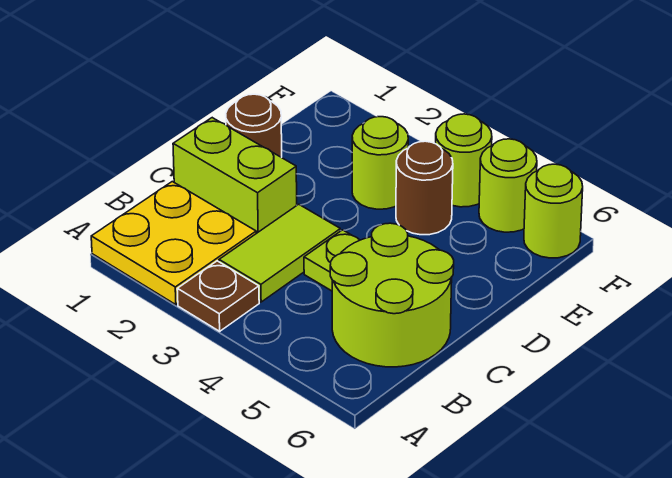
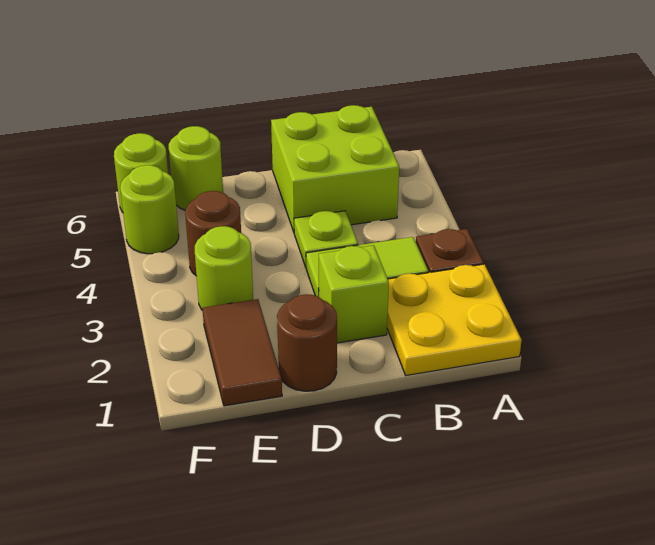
lime 2x2 round brick [330,223,454,367] -> lime 2x2 brick [271,105,399,232]
lime 1x2 brick [173,118,297,233] -> lime 1x1 brick [319,245,389,343]
none -> brown 1x2 tile [203,299,282,406]
lime 1x1 round brick [436,114,492,207] -> lime 1x1 round brick moved to [169,126,223,210]

